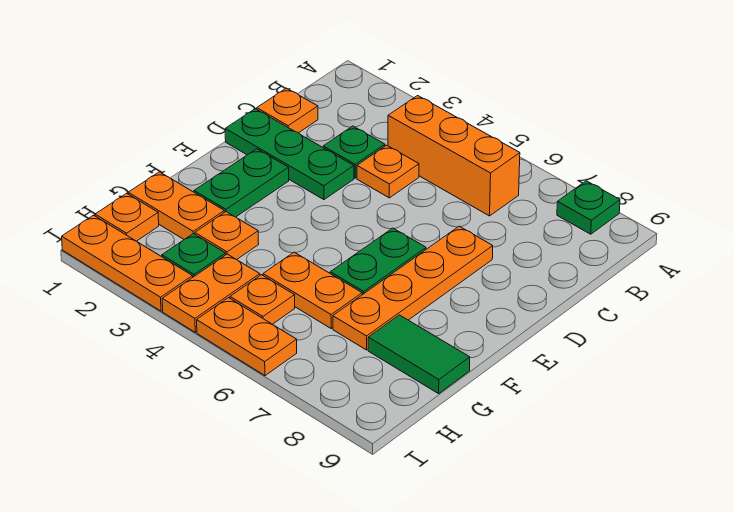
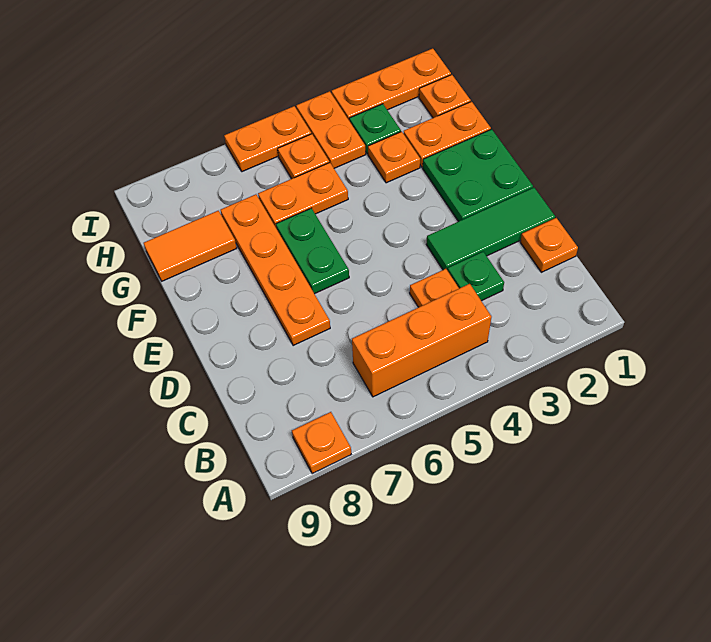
green 1x1 plate [557,181,620,234] -> orange 1x1 plate [292,412,351,474]
green 1x3 plate [225,109,354,200] -> green 1x3 tile [426,188,555,271]
green 1x2 plate [194,149,289,217] -> green 2x2 plate [423,129,533,222]
green 1x2 tile [368,315,470,394] -> orange 1x2 tile [144,211,237,281]

